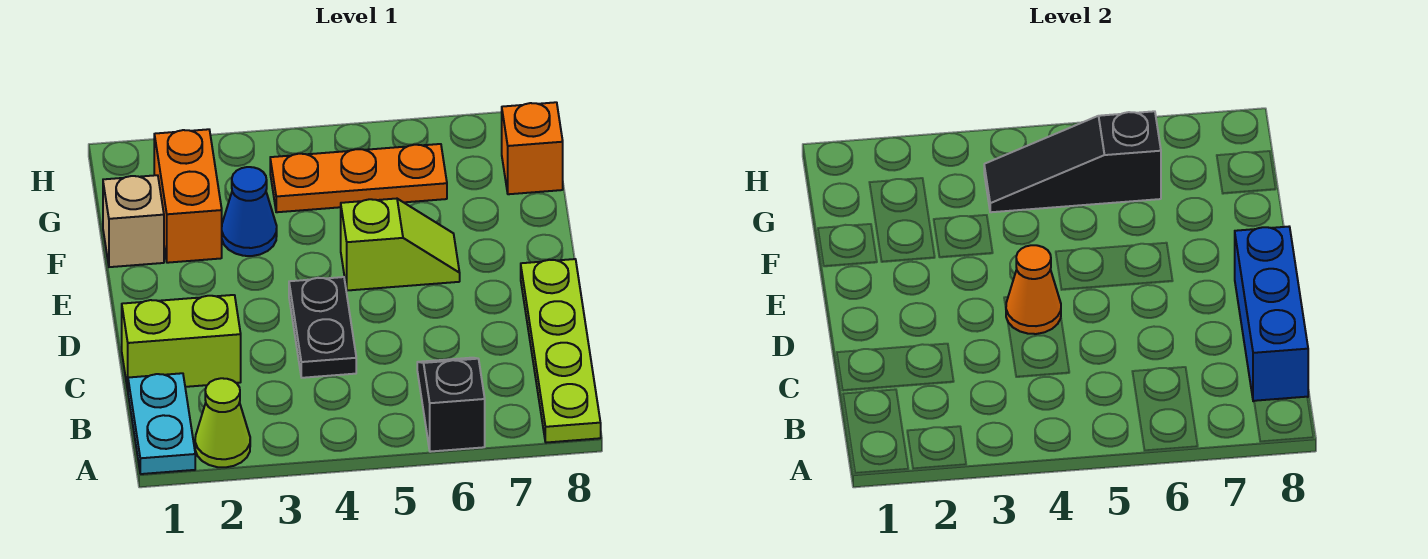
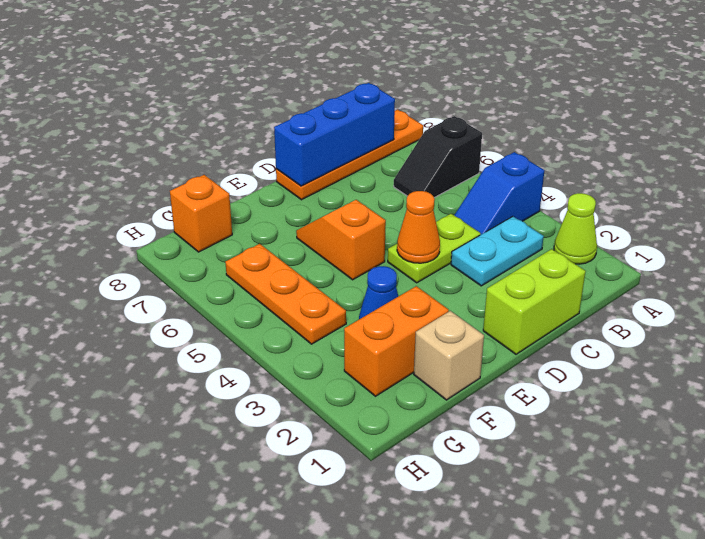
cyan 1x2 plate [128,373,195,474] -> cyan 1x2 plate moved to [451,216,544,286]
none -> blue 1x2 slope [454,152,545,234]
lime 1x4 plate [521,259,601,443] -> orange 1x4 plate [276,109,423,200]
lime 1x2 brick [122,295,241,390] -> lime 1x2 brick turned to [483,249,586,354]
black 1x2 plate [289,277,356,378] -> lime 1x2 plate [388,214,481,283]
lime 1x2 slope [341,199,460,291] -> orange 1x2 slope [296,200,386,280]
black 1x3 slope [984,111,1161,212] -> none

